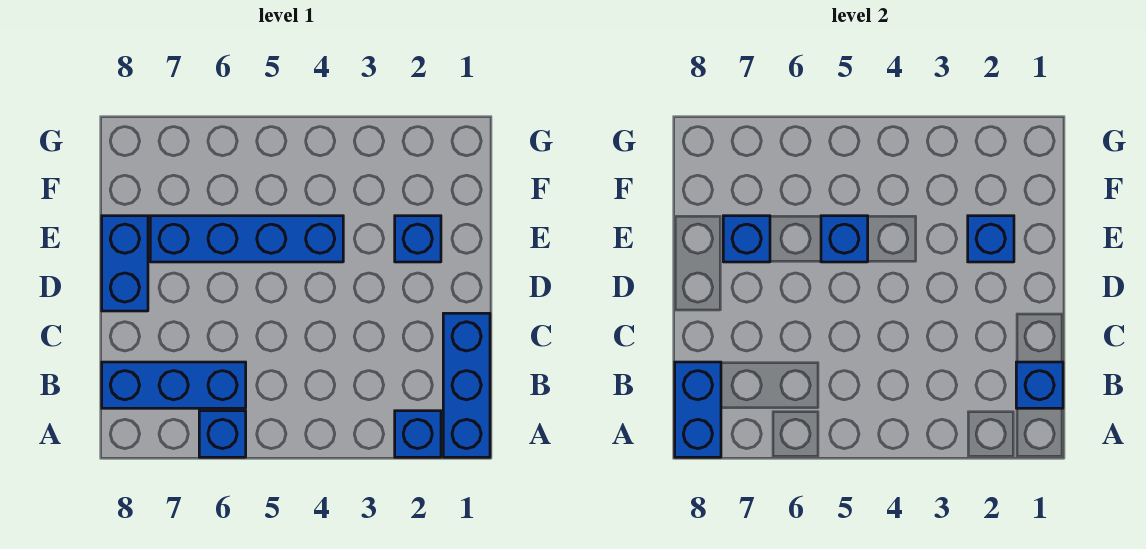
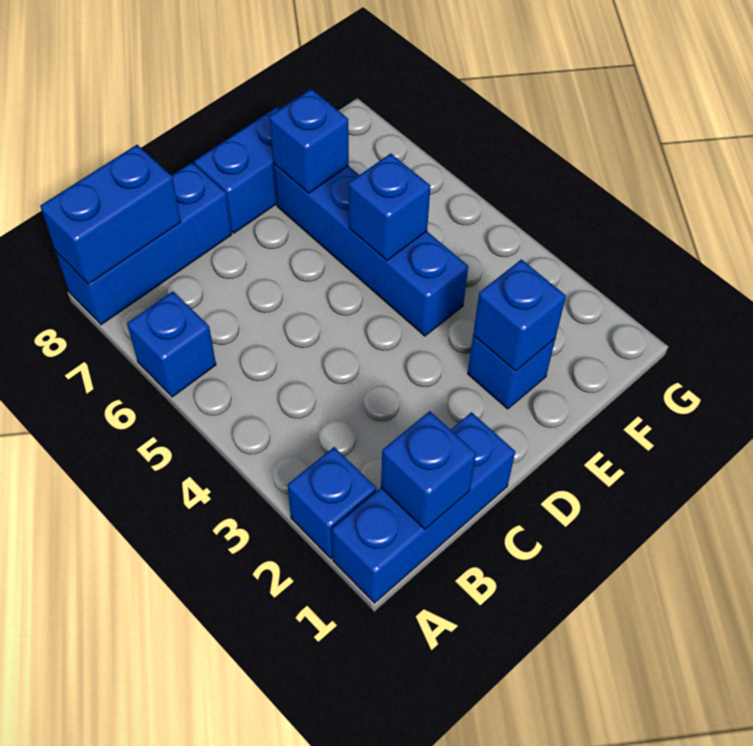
blue 1x3 brick [102,362,246,408] -> blue 1x3 brick turned to [56,163,232,325]

